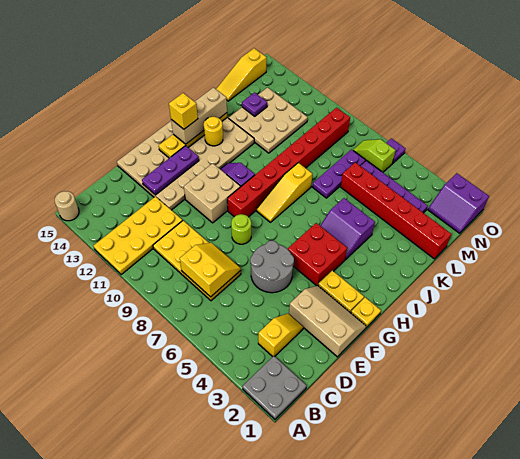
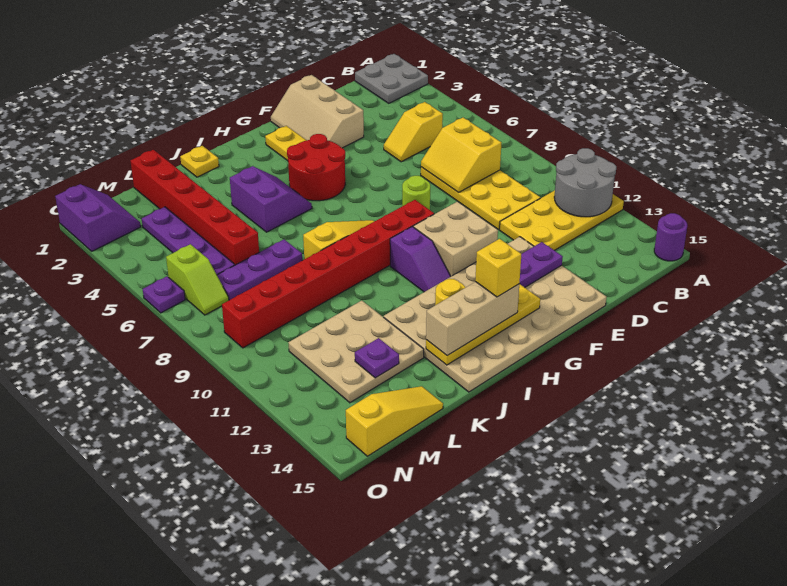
tan 1x1 round brick [55,191,79,221] -> purple 1x1 round brick [654,213,687,261]
yellow 1x2 slope [258,314,304,357] -> yellow 1x2 slope moved to [384,102,443,162]
grey 2x2 round brick [250,241,294,293] -> grey 2x2 round brick moved to [554,148,616,217]
yellow 1x1 plate [351,297,381,327] -> yellow 1x1 plate moved to [180,146,219,177]
red 2x2 brick [288,223,347,286] -> red 2x2 round brick [287,134,345,201]

